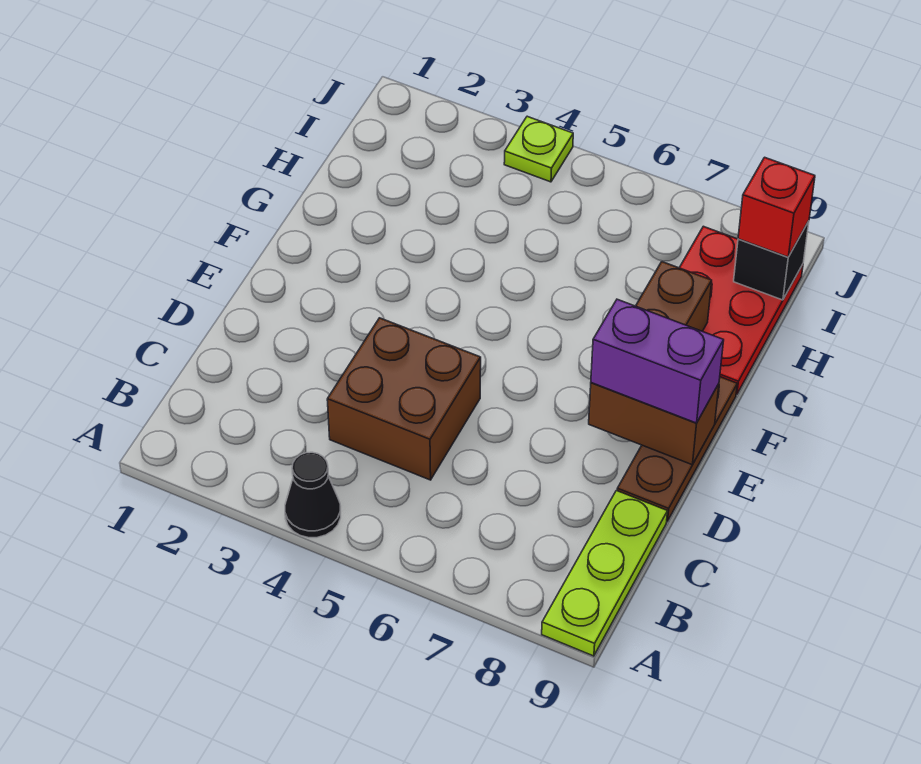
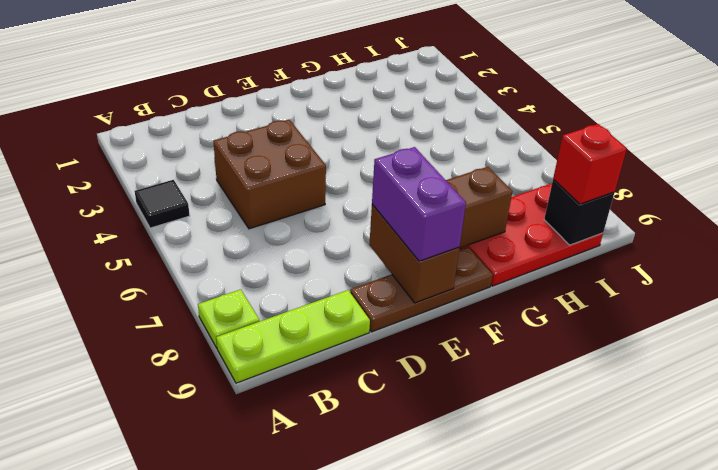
black 1x1 cone [285,452,341,538] -> black 1x1 tile [135,180,190,228]
lime 1x1 plate [504,116,573,182] -> lime 1x1 plate moved to [198,289,260,348]

